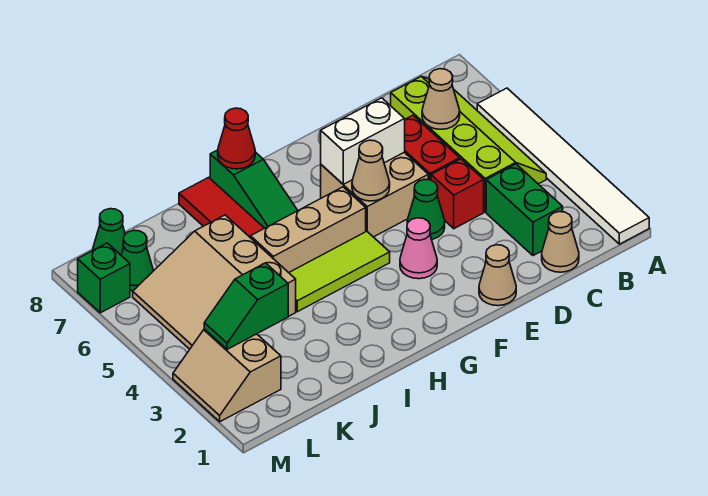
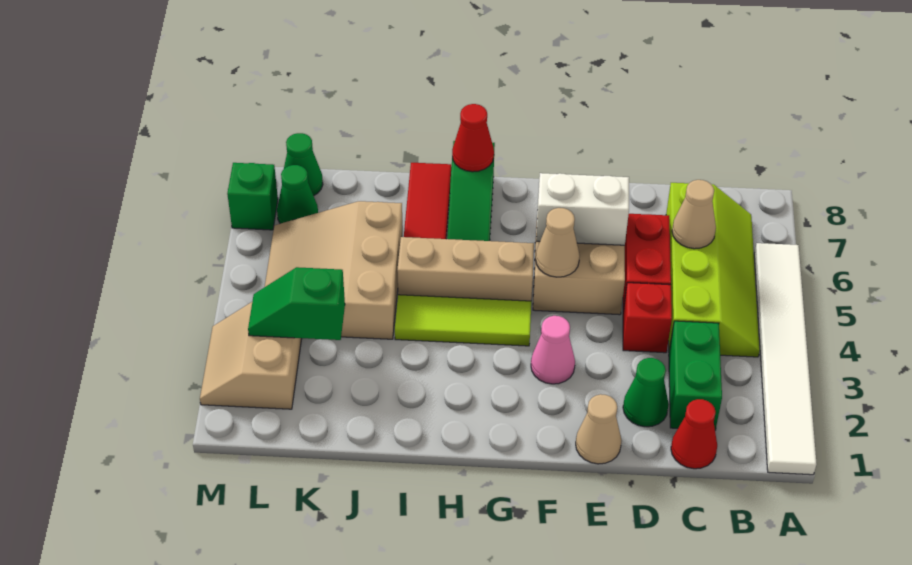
tan 1x1 cone [542,212,579,272] -> red 1x1 cone [671,399,717,469]
green 1x1 cone [407,179,445,239] -> green 1x1 cone moved to [623,358,669,427]

